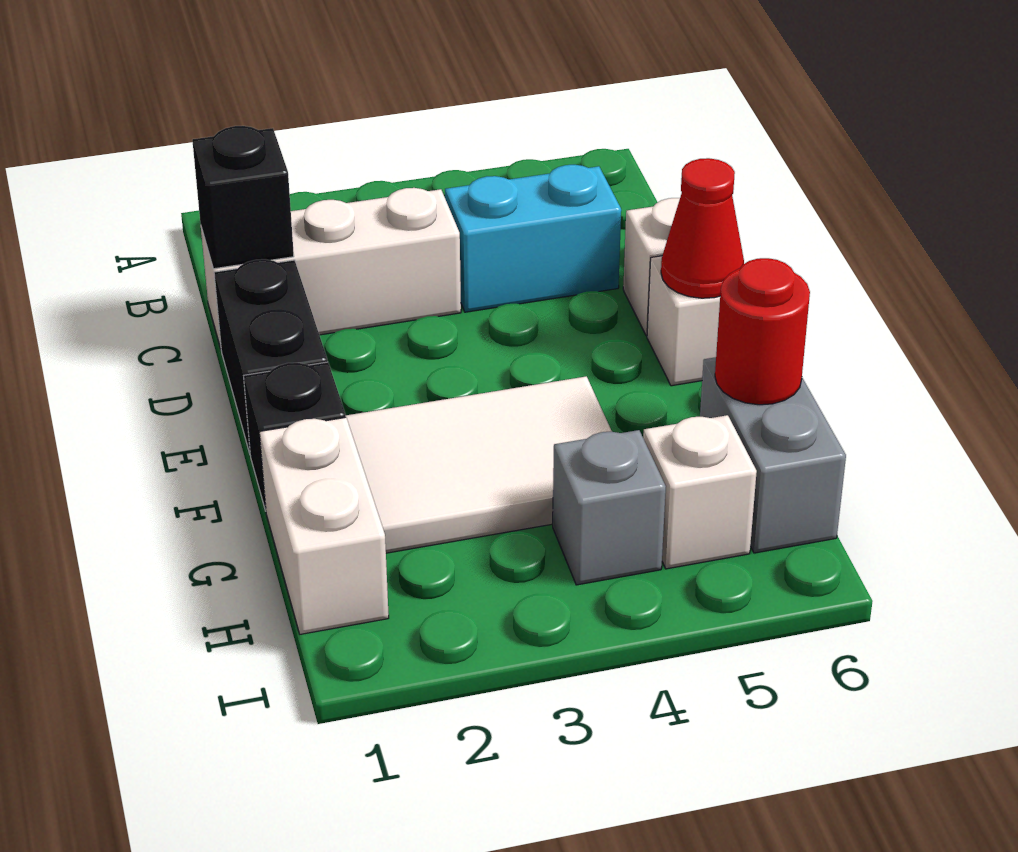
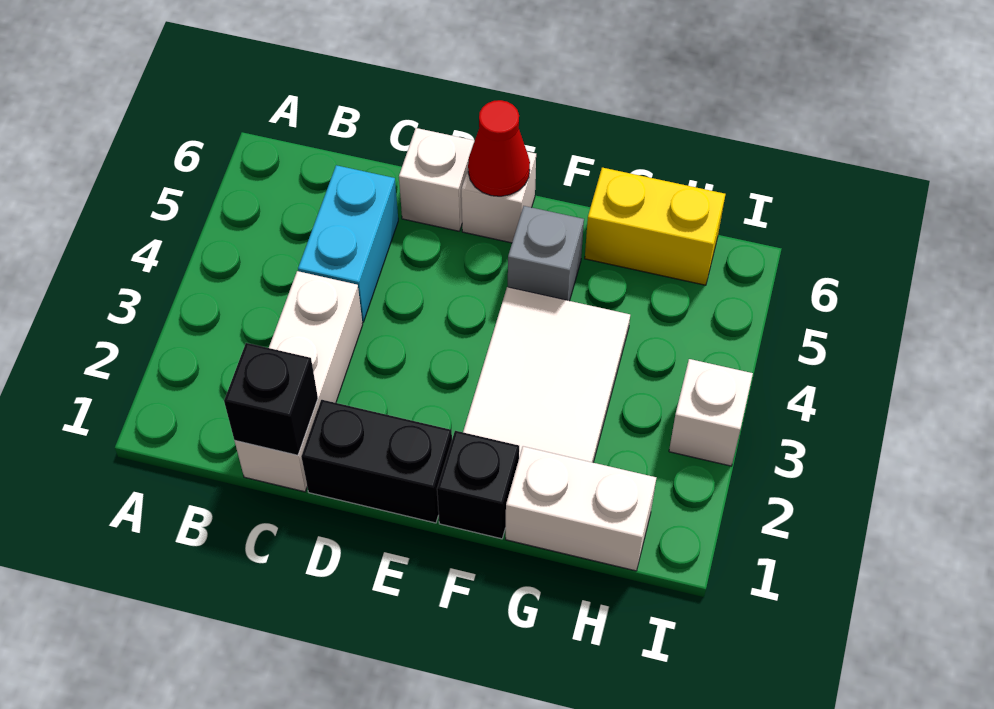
grey 1x2 brick [700,357,846,553] -> yellow 1x2 brick [585,168,725,285]
red 1x1 round brick [715,258,810,405] -> none
grey 1x1 brick [553,430,666,585] -> grey 1x1 brick moved to [508,206,584,301]
white 1x1 brick [643,415,757,569] -> white 1x1 brick moved to [669,359,753,466]

